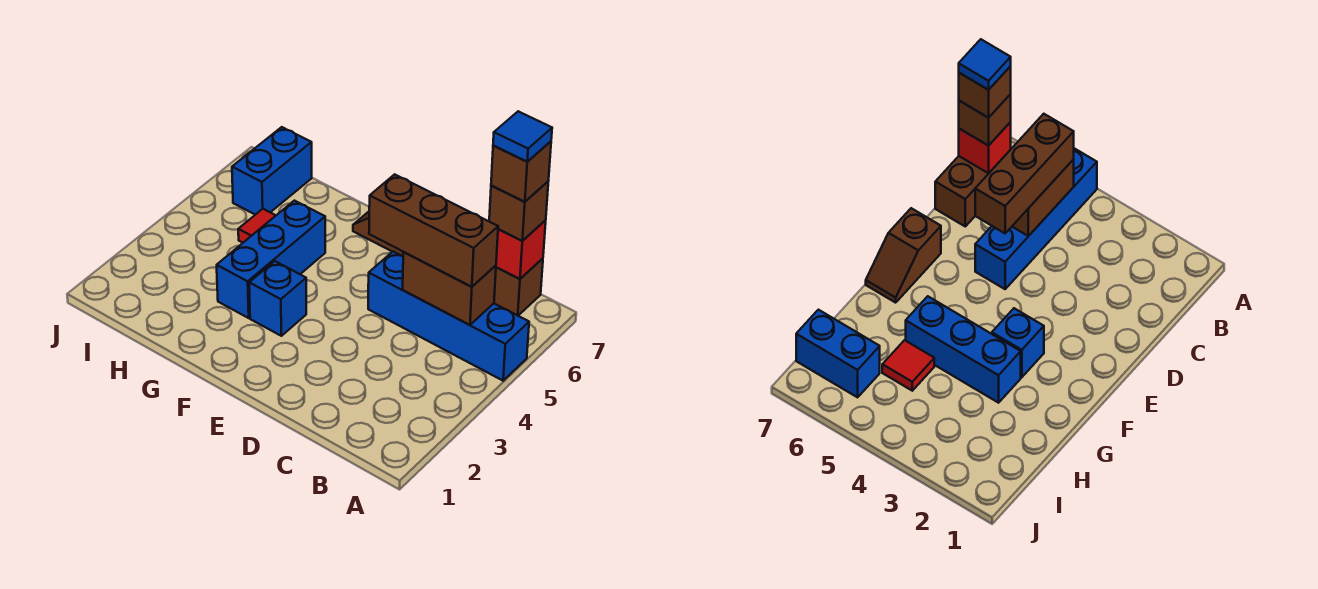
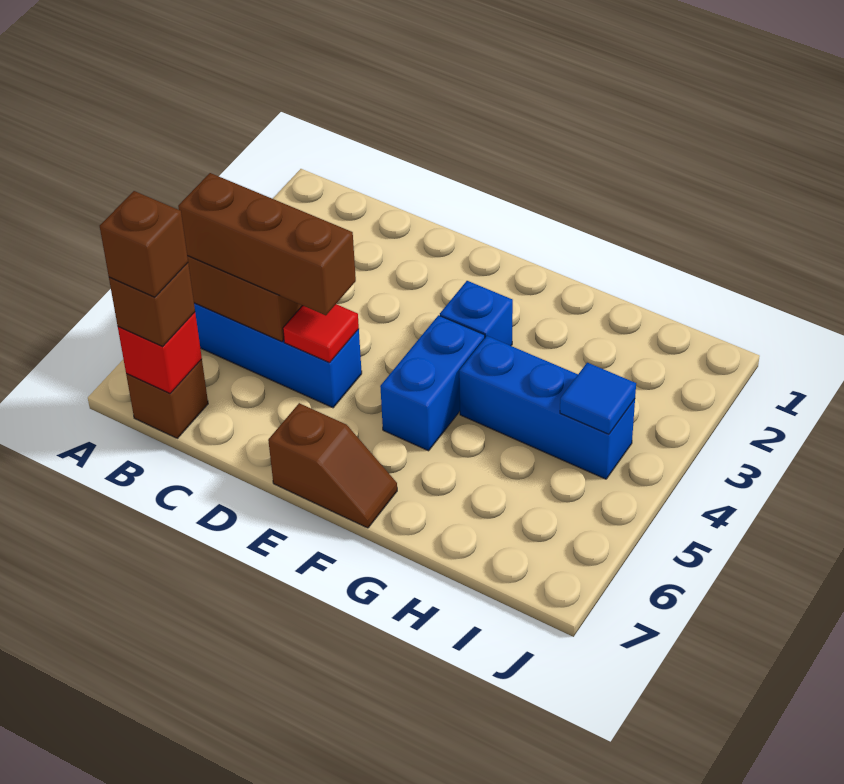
brown 1x2 brick [494,258,543,316] -> brown 1x1 brick [126,359,208,438]
blue 1x1 tile [493,111,552,162] -> blue 1x1 tile moved to [560,363,636,434]
blue 1x3 brick [217,201,325,318] -> blue 1x3 brick turned to [459,336,635,479]
red 1x1 tile [238,209,276,243] -> red 1x1 tile moved to [283,304,359,363]
blue 1x2 brick [232,127,312,215] -> blue 1x2 brick moved to [380,315,485,451]

